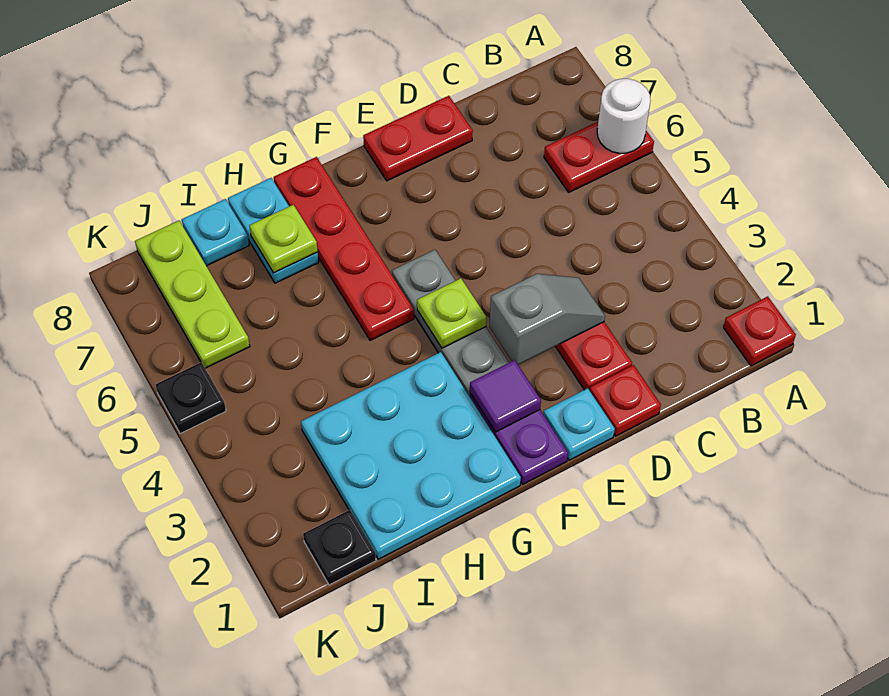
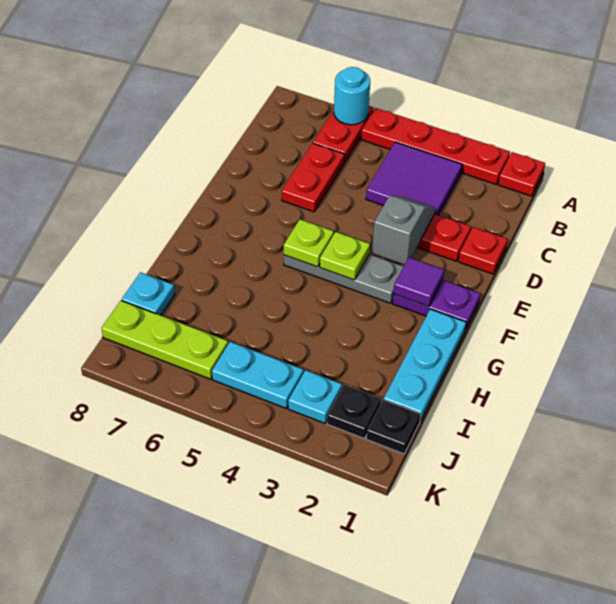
white 1x1 round brick [597,79,650,153] -> cyan 1x1 round brick [334,67,370,125]
none -> purple 2x2 tile [366,142,462,215]
red 1x2 plate [363,96,473,181] -> red 1x2 plate moved to [282,143,345,212]
cyan 1x1 plate [543,388,615,460] -> cyan 1x1 plate moved to [288,370,342,423]
cyan 3x3 plate [301,352,521,559] -> cyan 1x3 plate [384,309,466,421]
red 1x4 plate [274,157,414,341] -> red 1x4 plate moved to [361,108,510,184]
cyan 1x2 plate [228,178,319,283] -> cyan 1x2 plate moved to [212,342,303,408]
lime 1x1 plate [249,205,318,273] -> lime 1x1 plate moved to [284,219,334,267]
black 1x1 plate [155,362,226,434] -> black 1x1 plate moved to [327,385,381,438]

